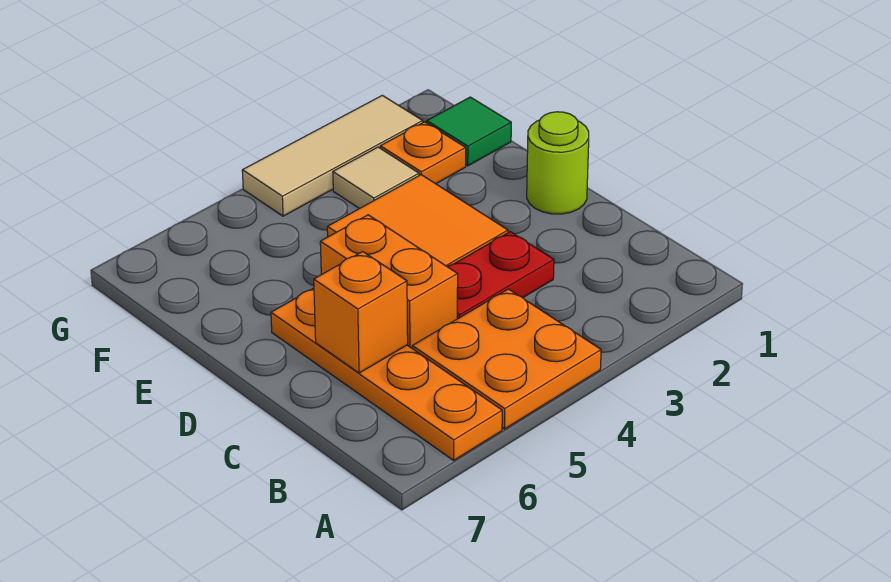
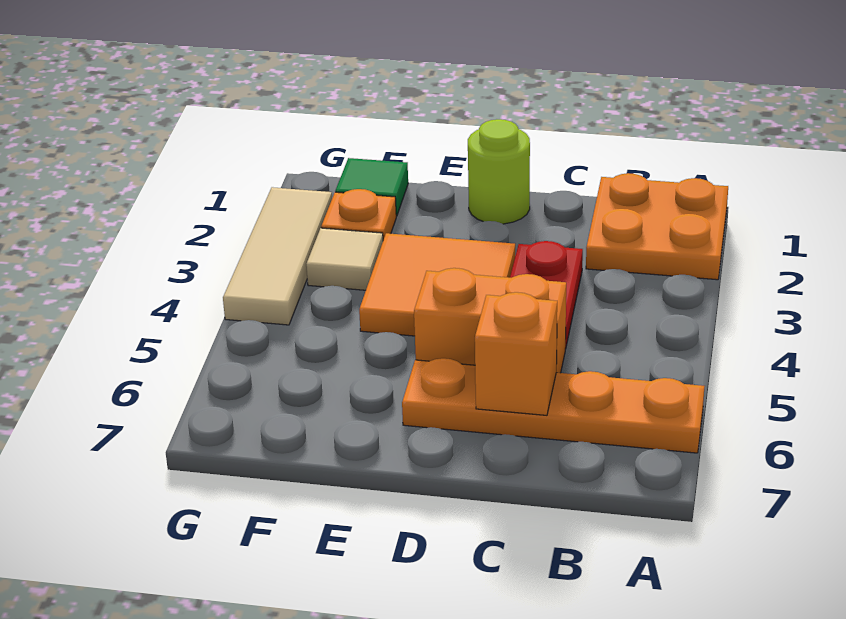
orange 2x2 plate [412,289,601,429] -> orange 2x2 plate moved to [586,173,728,280]

